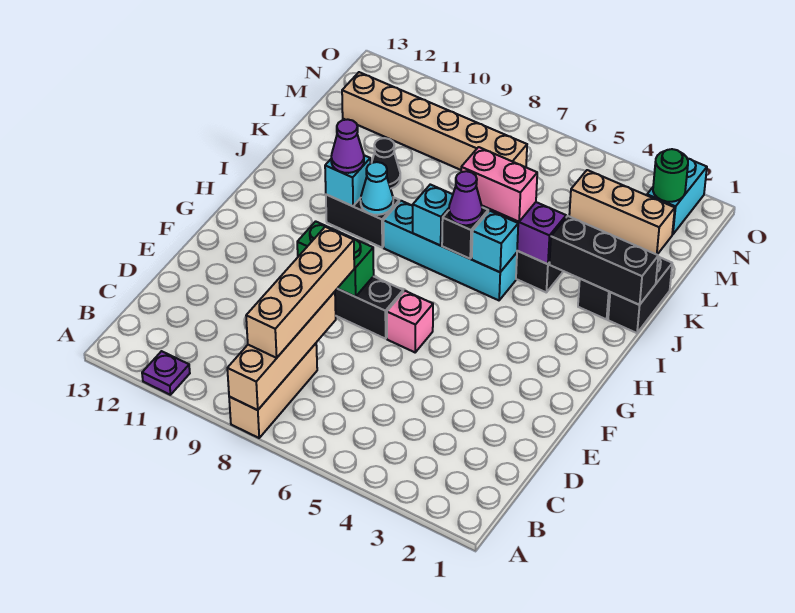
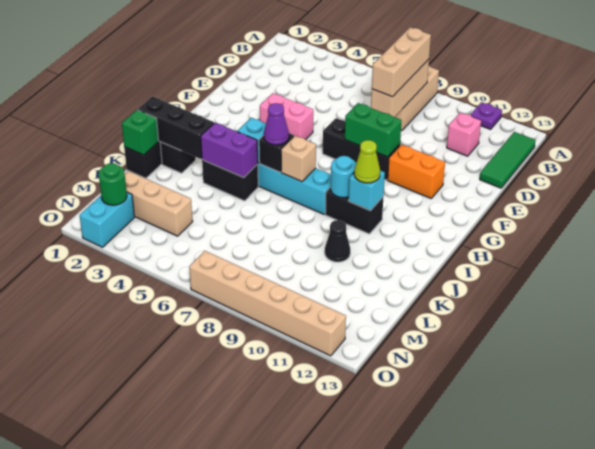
tan 1x4 brick [227,292,336,410] -> tan 1x3 brick [371,59,429,117]
tan 1x4 brick [246,227,354,358] -> tan 1x3 brick [372,27,431,97]
none -> green 1x3 tile [480,132,536,188]
pink 1x1 brick [387,291,433,352] -> pink 1x1 brick moved to [447,113,481,156]
none -> orange 1x2 brick [388,144,445,198]
cyan 1x1 brick [413,185,453,246] -> tan 1x1 brick [281,136,316,182]
cyan 1x1 cone [361,162,393,215] -> cyan 1x1 round brick [331,156,356,198]
purple 1x1 cone [331,119,364,173] -> lime 1x1 cone [354,140,380,183]
pink 1x2 brick [461,147,537,222] -> pink 1x2 brick moved to [260,93,313,140]
none -> green 1x1 brick [122,110,158,155]
tan 1x6 brick [342,72,527,170] -> tan 1x6 brick moved to [189,251,346,356]

